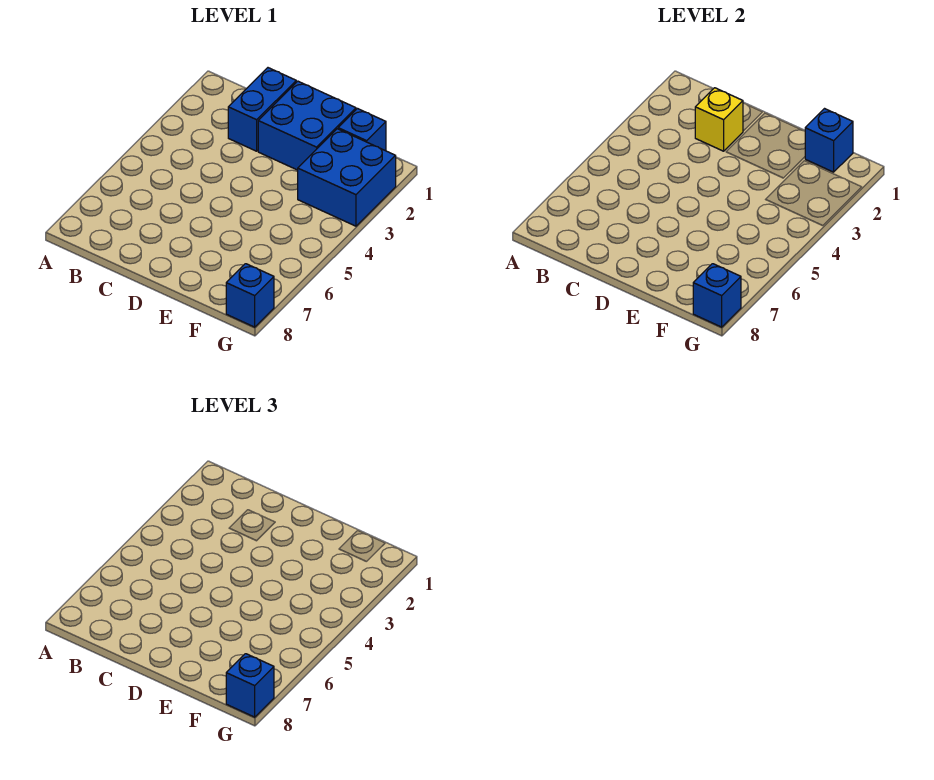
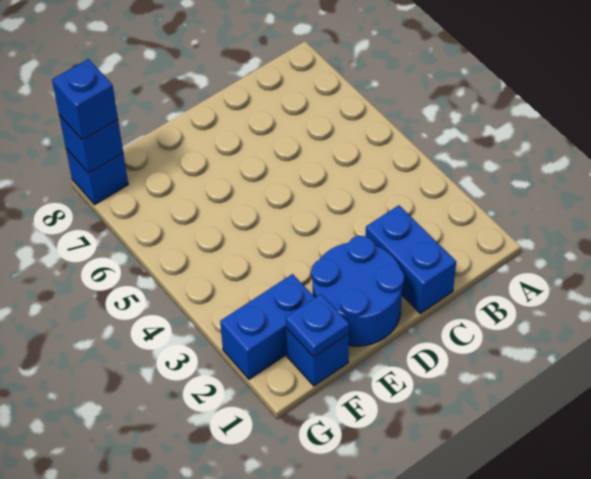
yellow 1x1 brick [695,88,743,151] -> none
blue 2x2 brick [258,81,356,170] -> blue 2x2 round brick [311,236,404,346]
blue 1x1 brick [805,109,853,172] -> blue 1x1 plate [286,294,349,357]
blue 2x2 brick [298,129,396,226] -> blue 1x2 brick [220,274,315,379]

